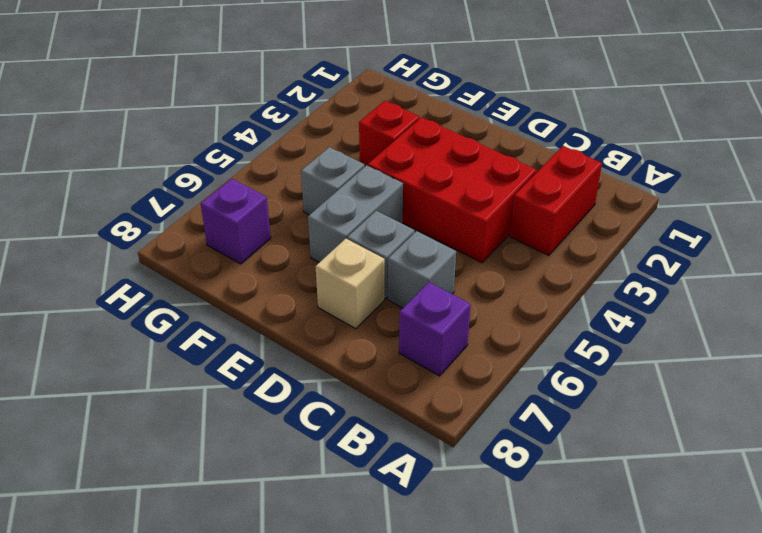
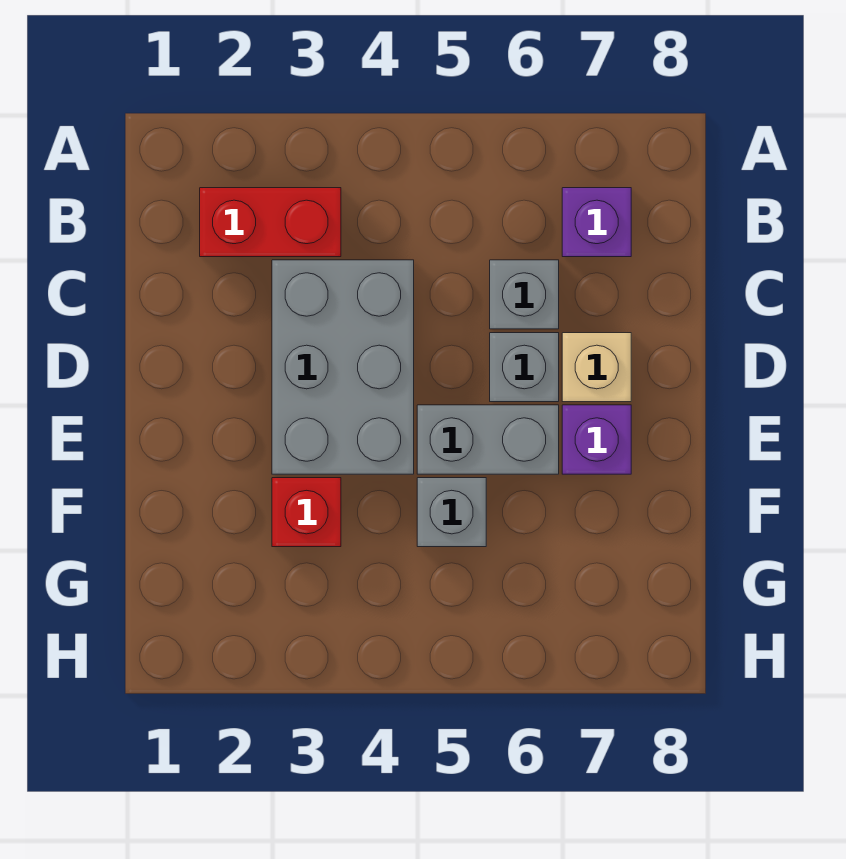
red 2x3 brick [368,117,537,263] -> grey 2x3 brick [272,260,414,474]
purple 1x1 brick [201,179,271,264] -> purple 1x1 brick moved to [562,405,631,474]

